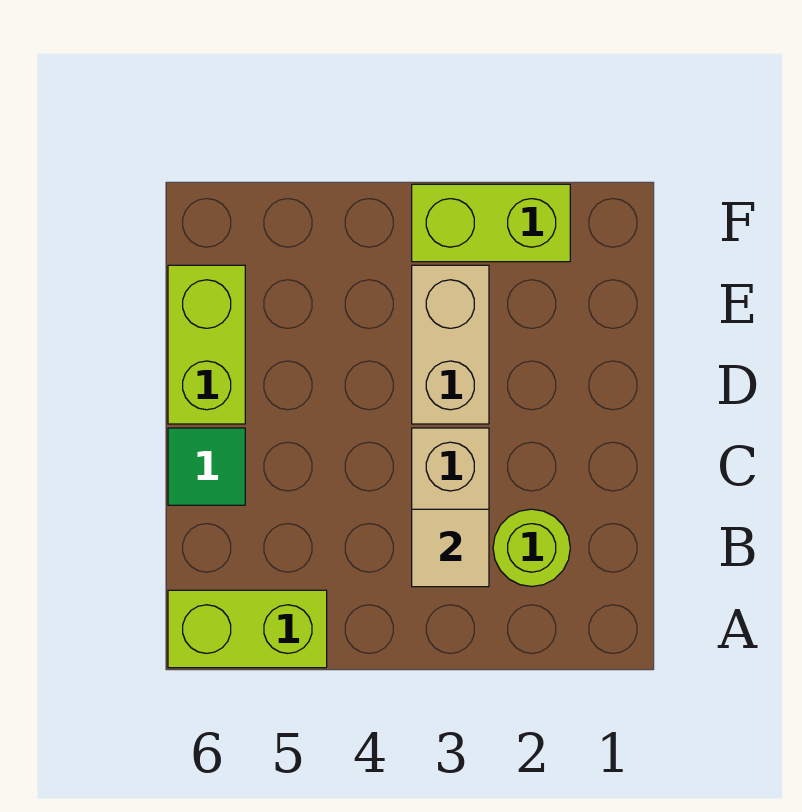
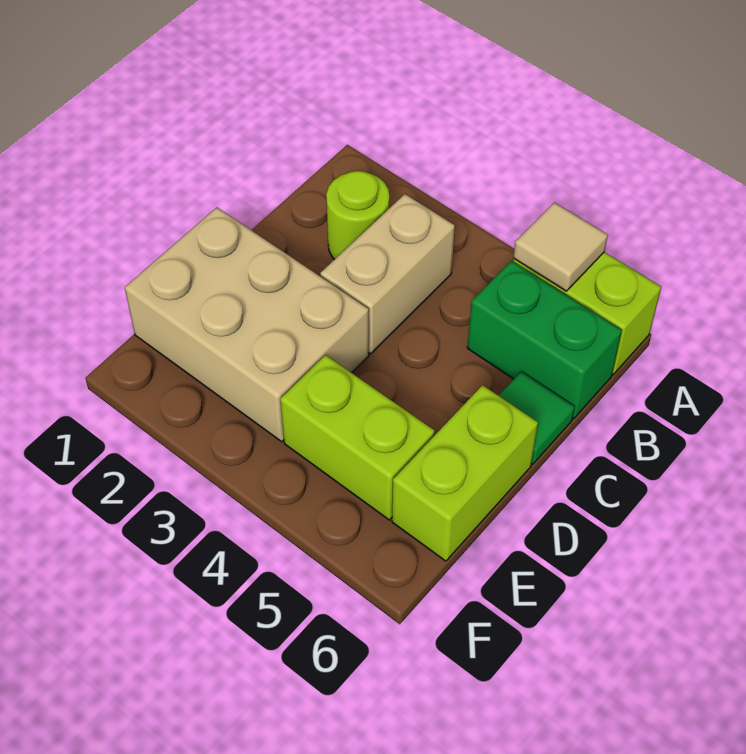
tan 1x1 tile [412,509,489,587] -> tan 1x1 tile moved to [514,203,608,291]
none -> green 1x2 brick [467,261,622,419]
tan 1x2 brick [412,265,489,424] -> tan 2x3 brick [125,207,369,442]
lime 1x2 brick [412,184,570,262] -> lime 1x2 brick moved to [280,355,435,520]

